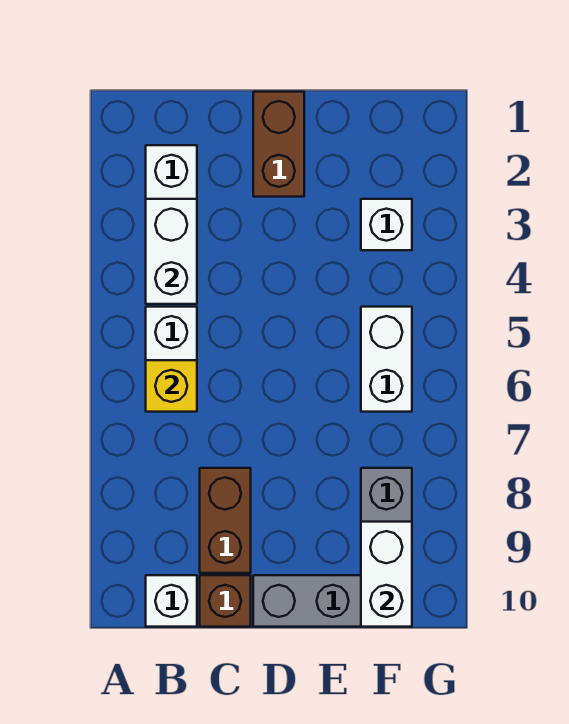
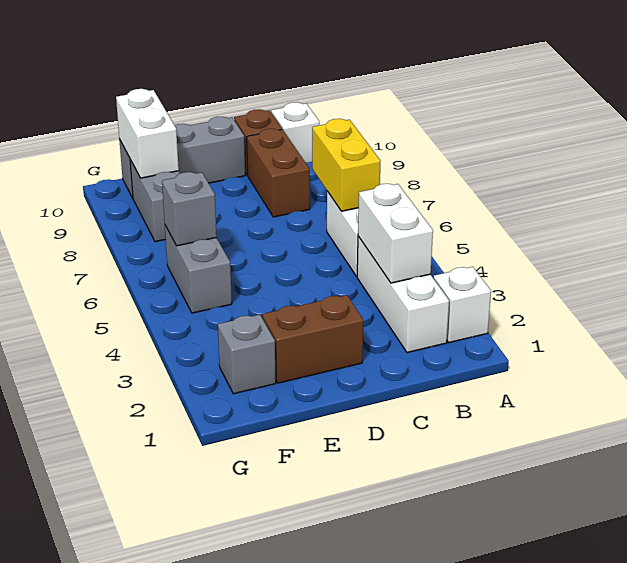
yellow 1x1 brick [146,360,197,412] -> yellow 1x2 brick [312,119,381,211]
brown 1x2 brick [253,92,304,197] -> brown 1x2 brick turned to [262,295,363,383]
none -> grey 1x1 brick [218,315,276,394]
white 1x1 brick [361,199,412,250] -> white 1x1 brick moved to [433,267,491,343]
white 1x2 brick [361,307,412,412] -> grey 1x2 brick [165,226,232,313]
none -> grey 1x1 brick [162,172,217,246]

